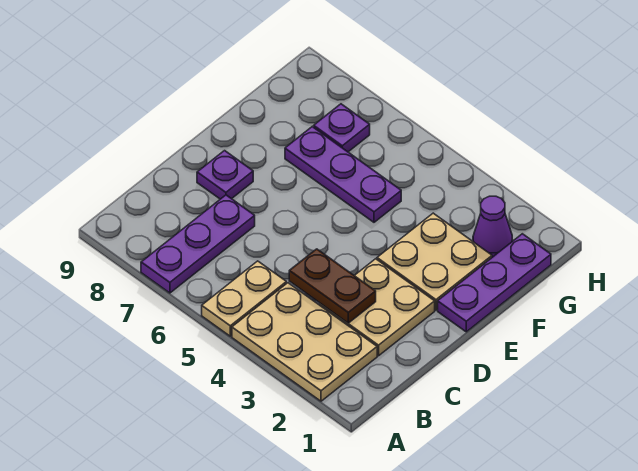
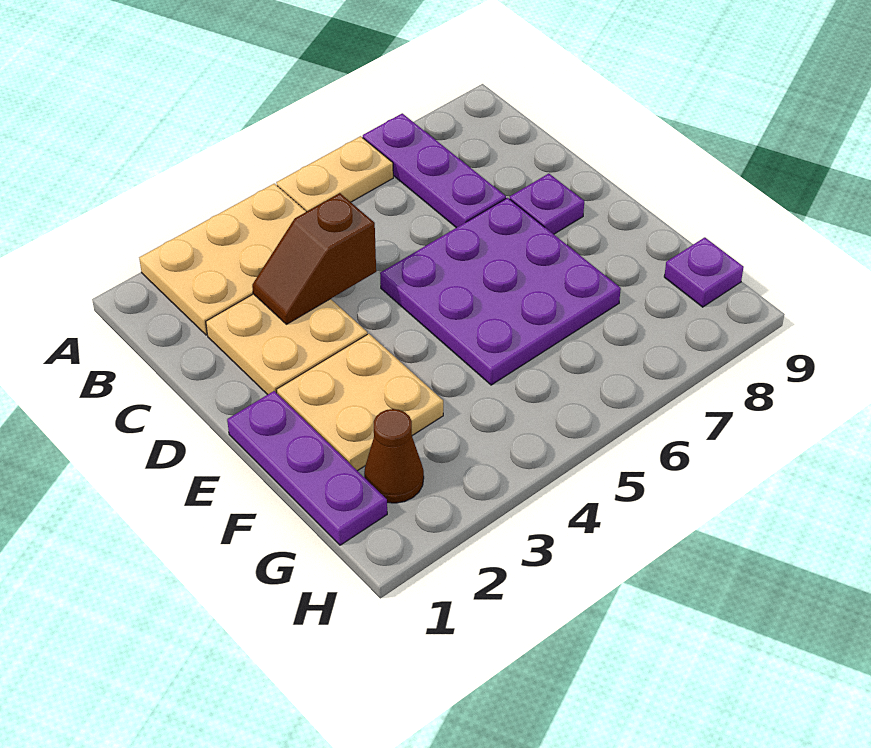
tan 1x2 plate [202,261,286,336] -> tan 1x2 plate turned to [276,136,393,212]
brown 1x2 plate [289,249,376,323] -> brown 1x2 slope [252,193,376,324]
purple 1x3 plate [285,127,401,222] -> purple 3x3 plate [380,198,621,385]
purple 1x1 cone [473,196,513,257] -> brown 1x1 cone [364,409,424,503]
purple 1x1 plate [314,104,370,152] -> purple 1x1 plate moved to [664,237,744,307]

